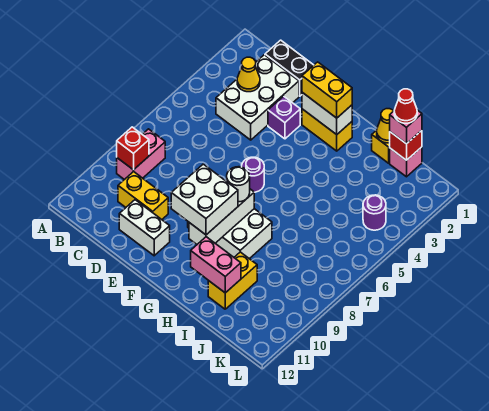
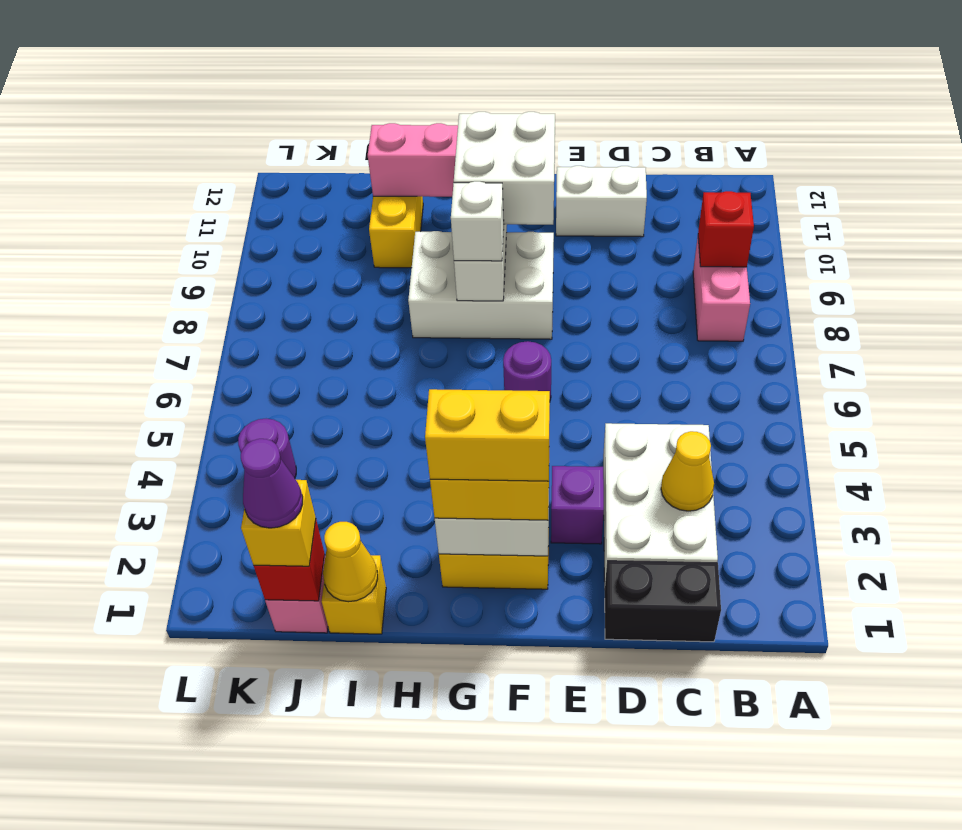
yellow 1x2 brick [118,172,168,219] -> yellow 1x2 brick moved to [425,389,550,481]
white 1x1 round brick [227,167,250,202] -> white 1x1 brick [451,181,504,261]
pink 1x1 brick [390,110,422,144] -> yellow 1x1 brick [241,480,316,566]
red 1x1 cone [394,89,417,123] -> purple 1x1 cone [241,439,303,528]

